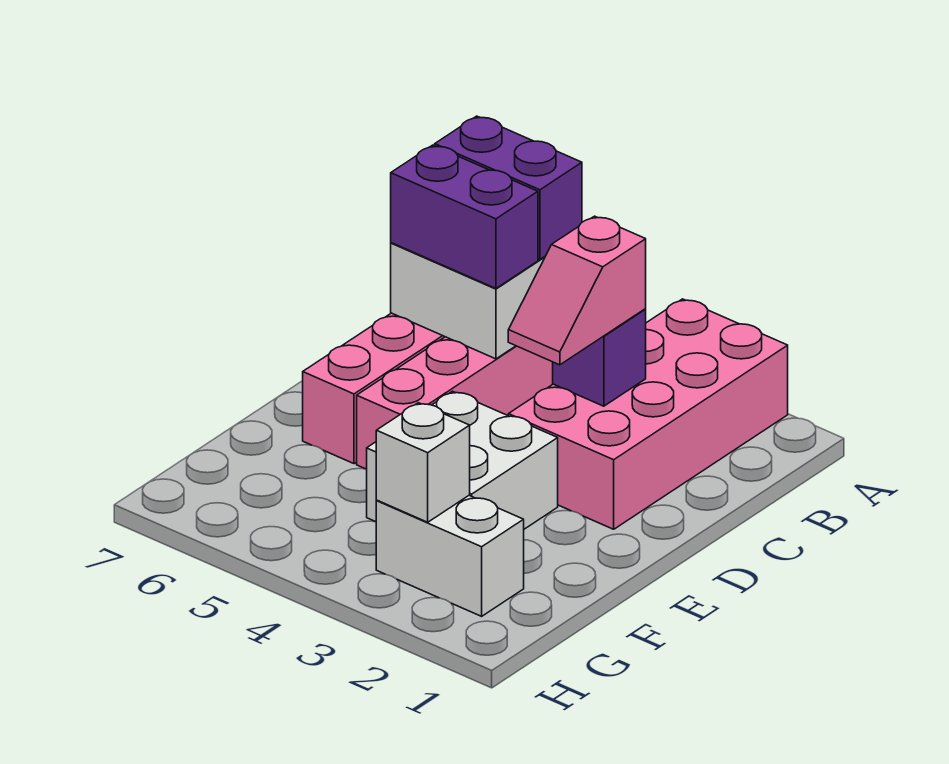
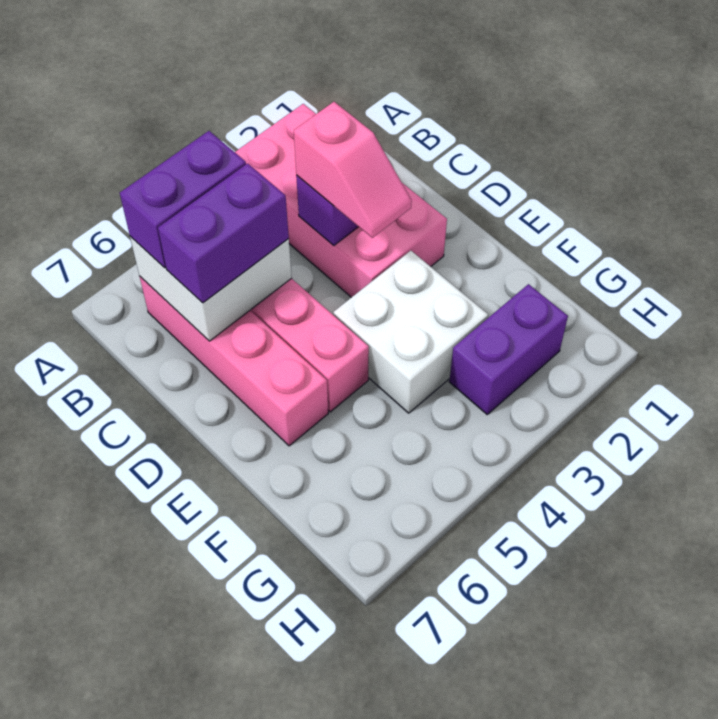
white 1x2 brick [376,496,524,616] -> purple 1x2 brick [449,284,568,414]
white 1x1 brick [376,403,470,522] -> none

